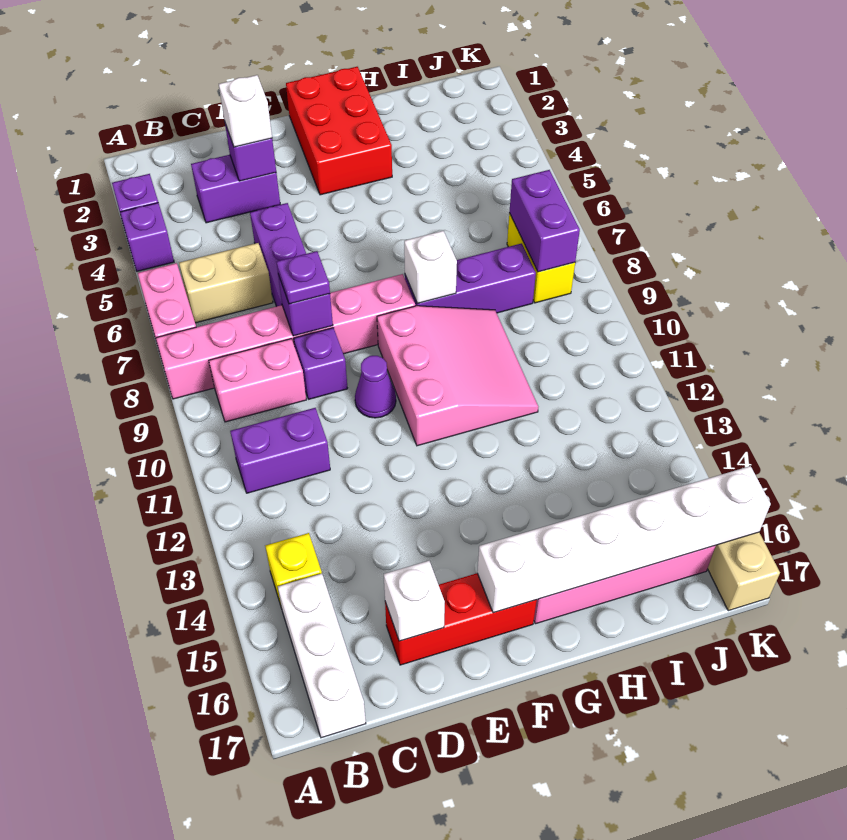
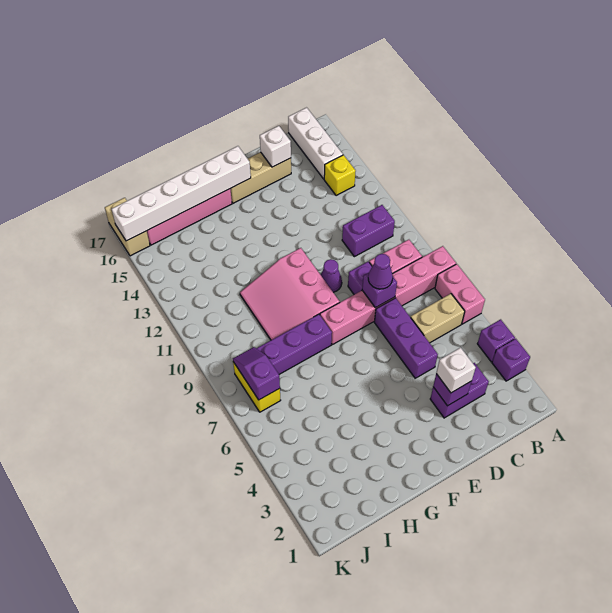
purple 1x1 plate [277,251,330,304] -> purple 1x1 cone [368,254,393,289]
red 1x3 brick [385,573,537,665] -> tan 1x3 brick [230,152,291,203]
red 2x3 brick [286,67,392,195] -> none
white 1x1 brick [404,231,457,304] -> none
purple 1x2 brick [509,170,580,272] -> purple 1x2 slope [233,347,280,400]

